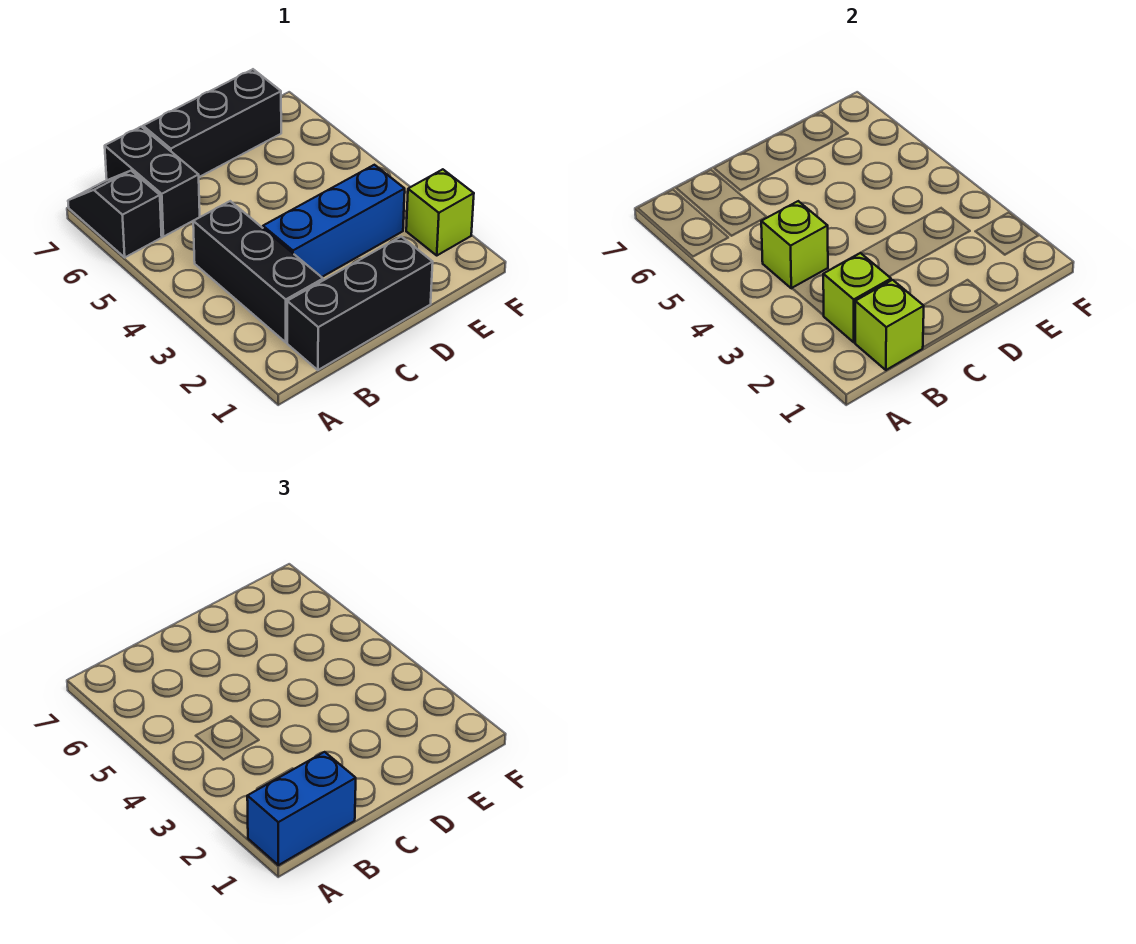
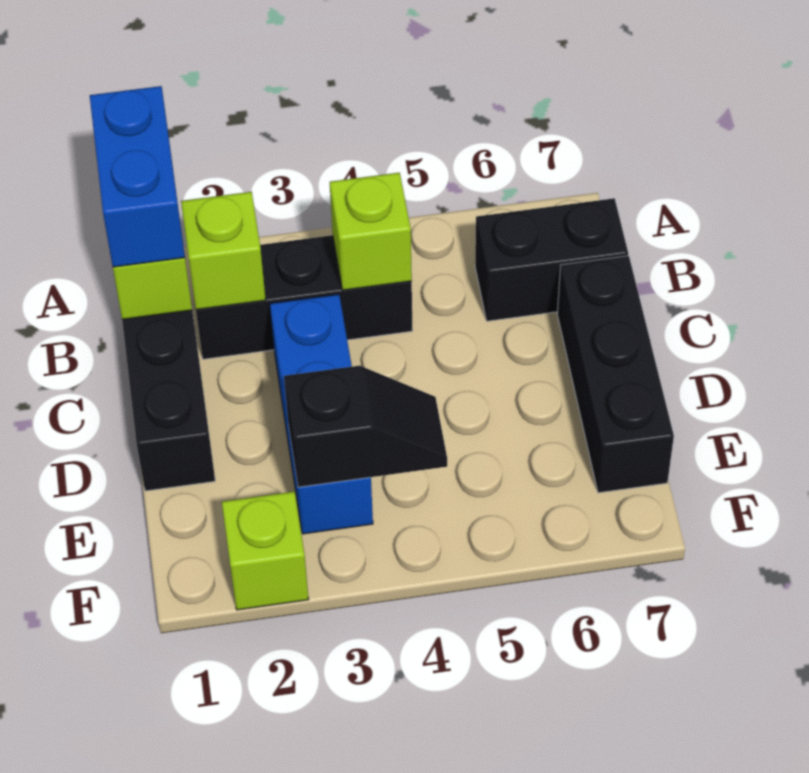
black 1x2 slope [68,171,162,257] -> black 1x2 slope moved to [284,366,447,487]

